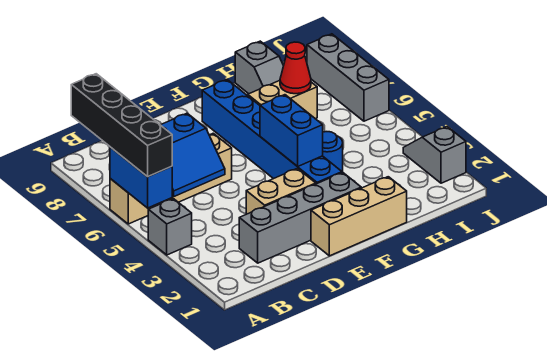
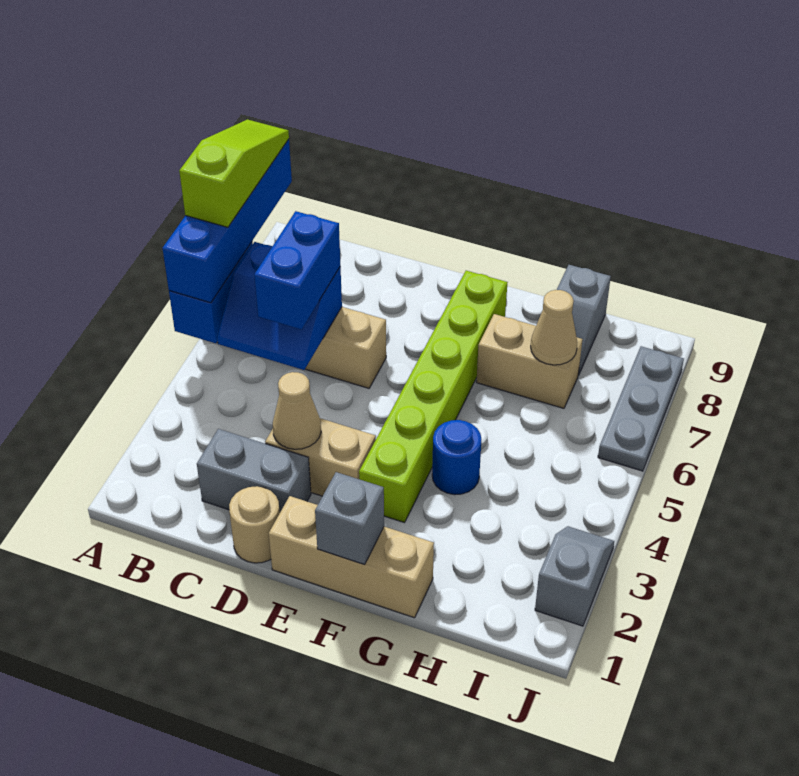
grey 1x1 brick [148,199,192,255] -> grey 1x1 brick moved to [315,472,384,564]
black 1x4 brick [71,74,172,177] -> blue 1x4 brick [162,139,292,303]
none -> lime 1x3 slope [179,119,289,227]
grey 1x4 brick [239,173,361,263] -> grey 1x2 brick [197,429,311,512]
none -> tan 1x1 round brick [229,486,280,563]
none -> tan 1x1 cone [273,372,321,449]
blue 1x6 brick [202,80,342,184] -> lime 1x6 brick [359,271,507,523]
blue 1x2 brick [260,95,323,166] -> blue 1x2 brick moved to [254,211,340,330]
red 1x1 cone [280,42,311,94] -> tan 1x1 cone [531,290,578,365]
grey 1x3 brick [307,34,389,121] -> grey 1x3 plate [598,346,684,471]

